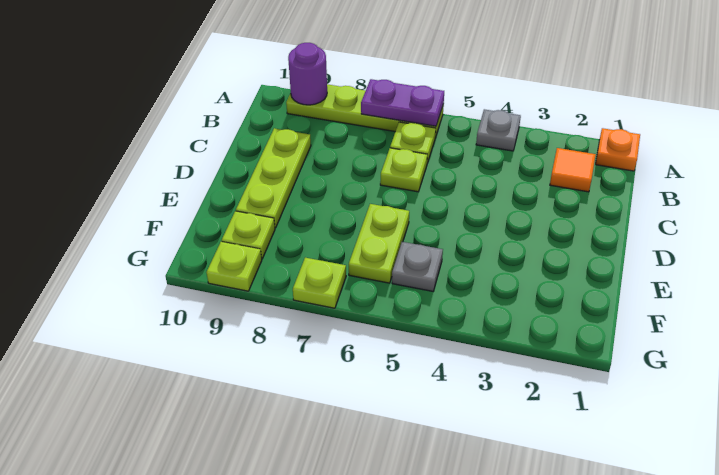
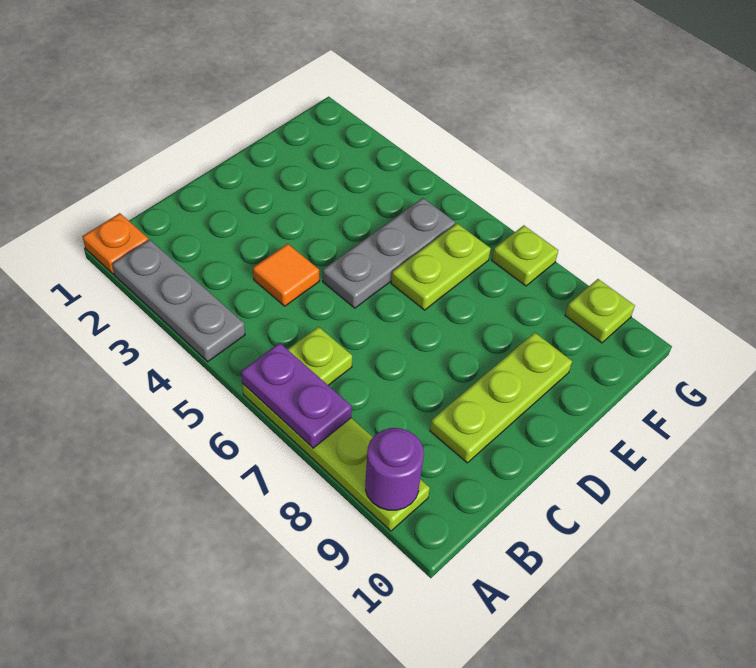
grey 1x1 plate [476,109,521,151] -> grey 1x3 plate [112,240,245,362]
orange 1x1 tile [550,148,596,192] -> orange 1x1 tile moved to [253,244,319,306]
lime 1x1 plate [380,148,427,192] -> none
grey 1x1 plate [392,242,443,291] -> grey 1x3 plate [323,198,455,308]
lime 1x1 plate [222,211,275,259] -> none

